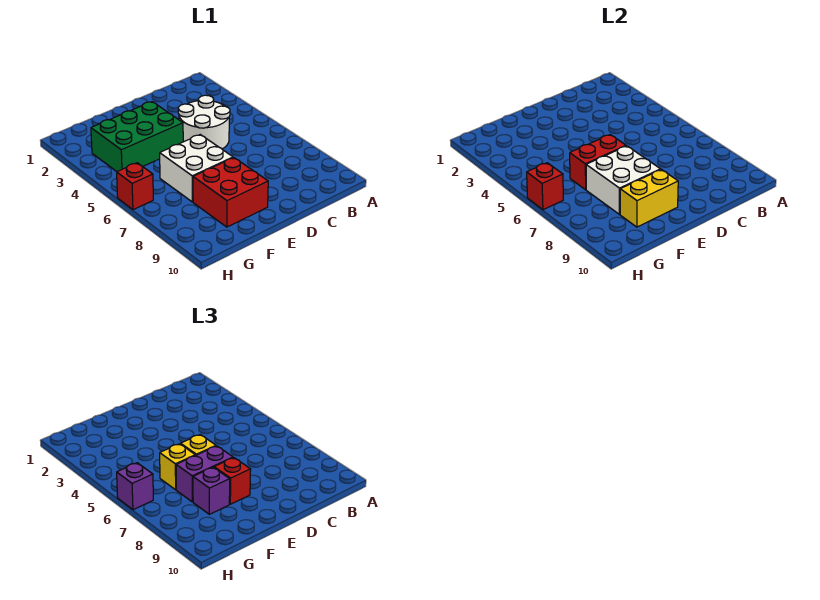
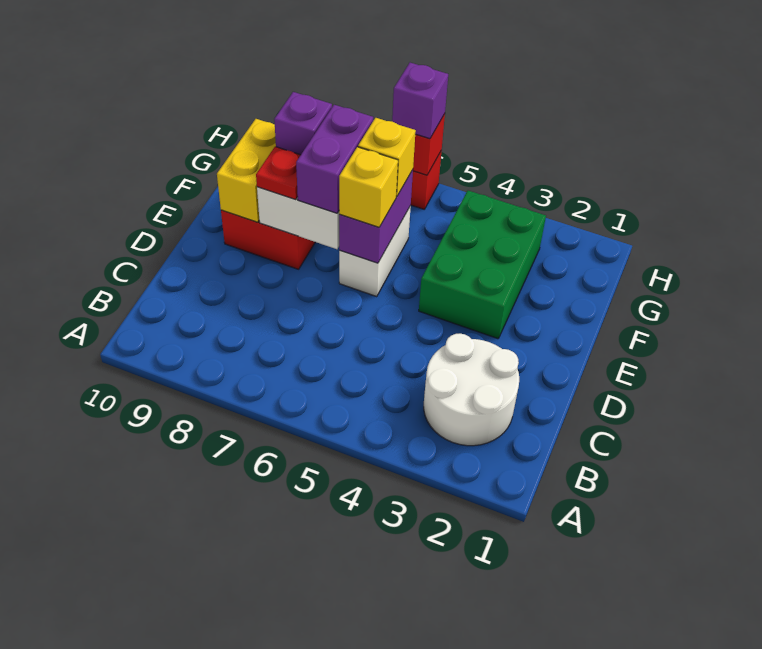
white 2x2 round brick [178,95,230,149] -> white 2x2 round brick moved to [424,334,519,446]
white 2x2 brick [160,135,233,202] -> white 1x2 brick [339,206,411,296]
red 1x2 brick [570,135,626,190] -> purple 1x2 brick [339,170,413,263]
red 1x1 brick [214,458,251,504] -> red 1x1 plate [256,147,300,200]

